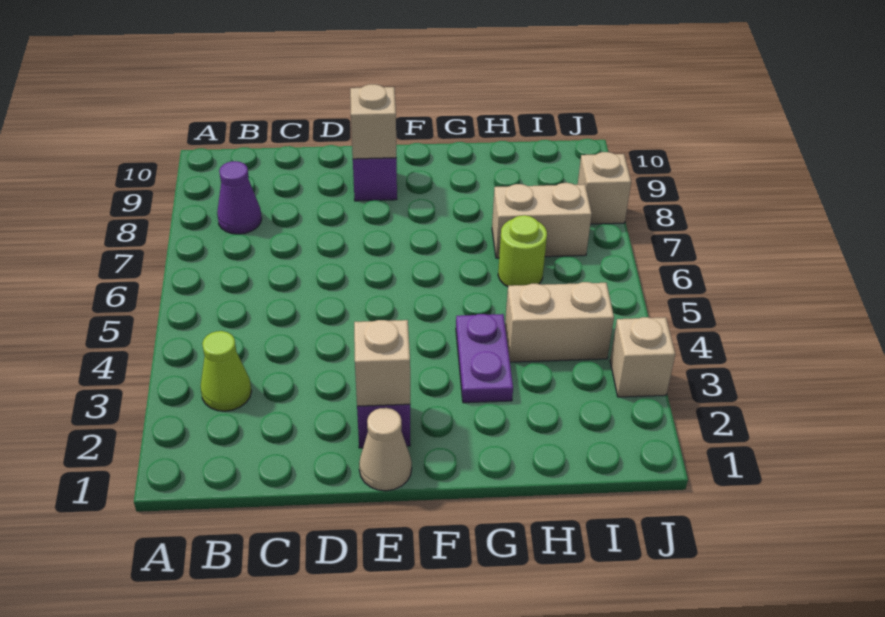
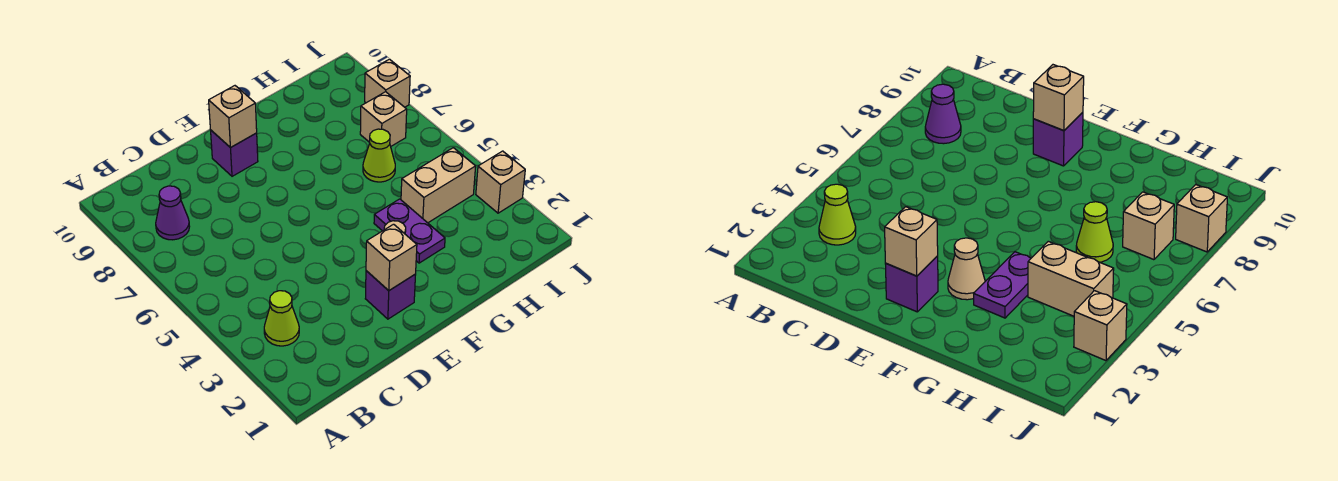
tan 1x1 cone [359,408,412,491] -> tan 1x1 cone moved to [948,238,985,300]
lime 1x1 round brick [498,215,547,287] -> lime 1x1 cone [363,129,395,182]
tan 1x2 brick [492,183,592,258] -> tan 1x1 brick [360,92,407,146]

